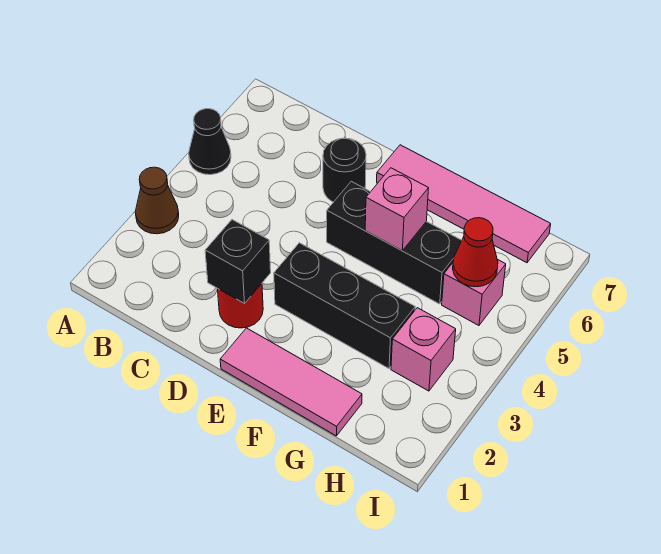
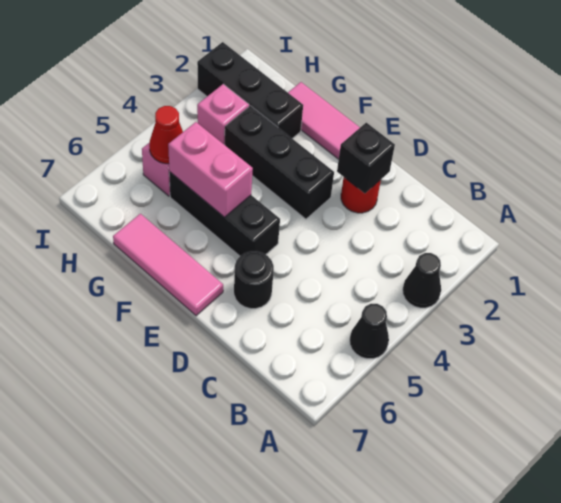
brown 1x1 cone [135,167,179,234] -> black 1x1 cone [403,253,441,308]
pink 1x4 tile [377,145,551,263] -> pink 1x3 tile [113,214,223,316]
pink 1x1 brick [365,168,429,251] -> pink 1x2 brick [168,122,253,217]
none -> black 1x3 brick [197,42,303,139]

